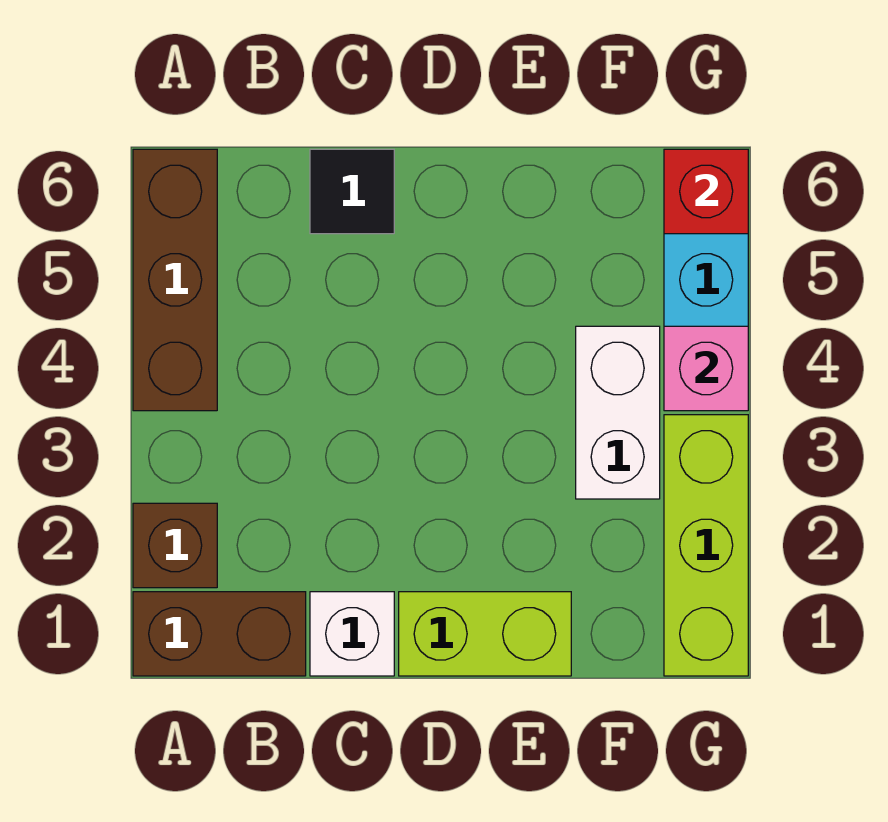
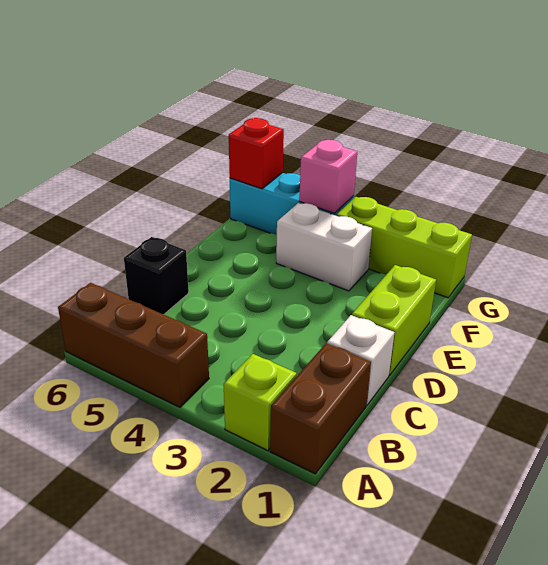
brown 1x1 brick [133,503,217,588] -> lime 1x1 brick [224,354,297,451]
black 1x1 tile [310,149,394,234] -> black 1x1 brick [124,237,189,315]

